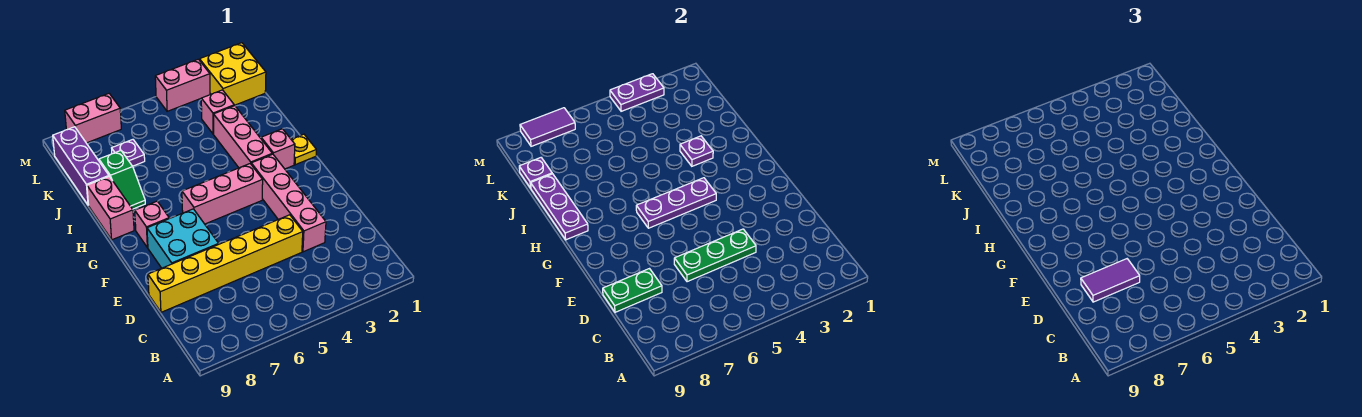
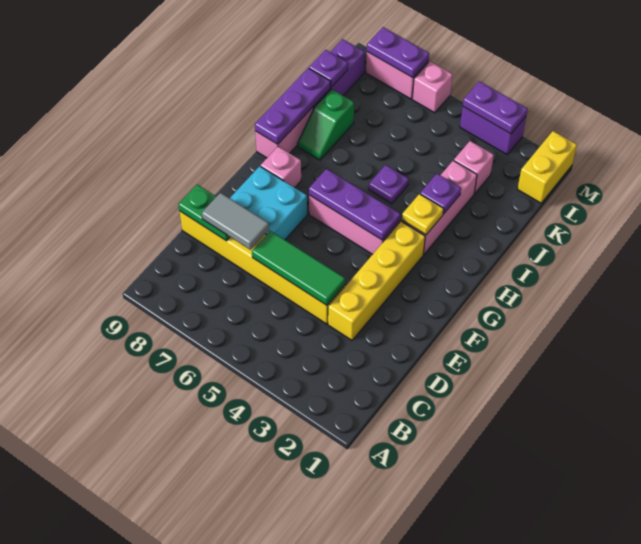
pink 1x4 brick [251,154,326,252] -> yellow 1x4 brick [328,221,425,340]
green 1x3 plate [674,229,756,282] -> green 1x3 tile [252,231,345,305]
purple 1x2 tile [1081,259,1140,302] -> grey 1x2 tile [202,193,269,250]
yellow 1x1 plate [291,134,316,165] -> yellow 1x1 plate moved to [402,194,444,235]
pink 1x1 brick [261,129,295,169] -> pink 1x1 brick moved to [412,61,453,113]
purple 1x1 plate [112,140,145,166] -> purple 1x1 plate moved to [369,165,409,204]
yellow 2x2 brick [200,43,266,105] -> yellow 1x2 brick [518,131,577,203]
pink 1x2 brick [155,59,210,111] -> purple 1x2 brick [460,107,526,154]
purple 1x2 tile [520,108,575,146] -> purple 1x2 plate [367,27,429,78]

